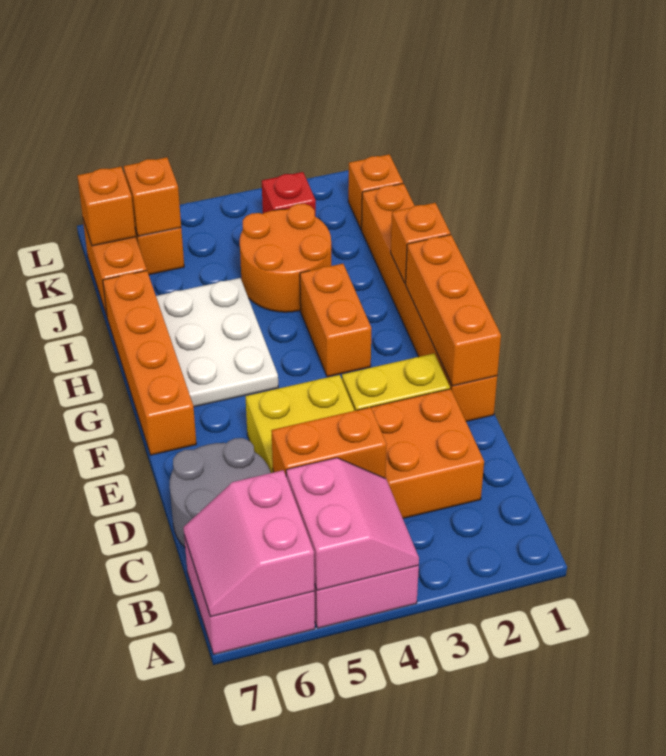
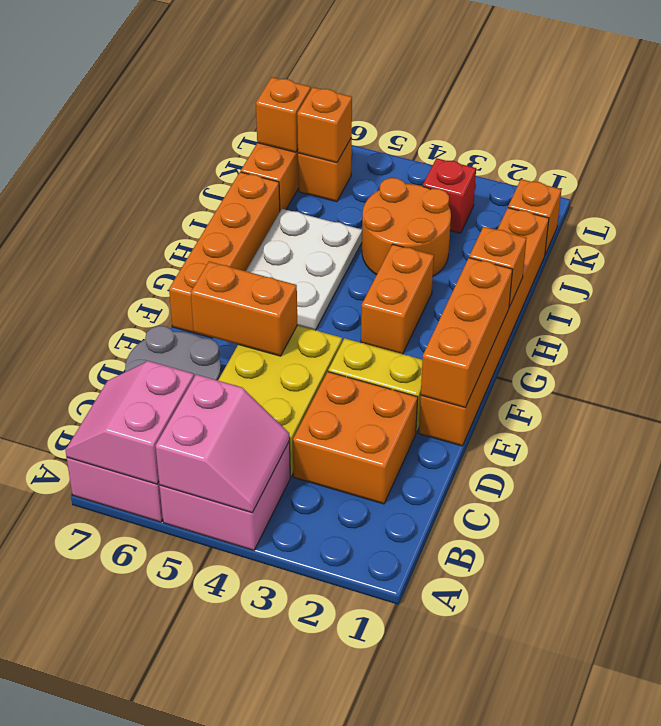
orange 1x2 brick [271,407,387,478] -> orange 1x2 brick moved to [191,262,297,356]

